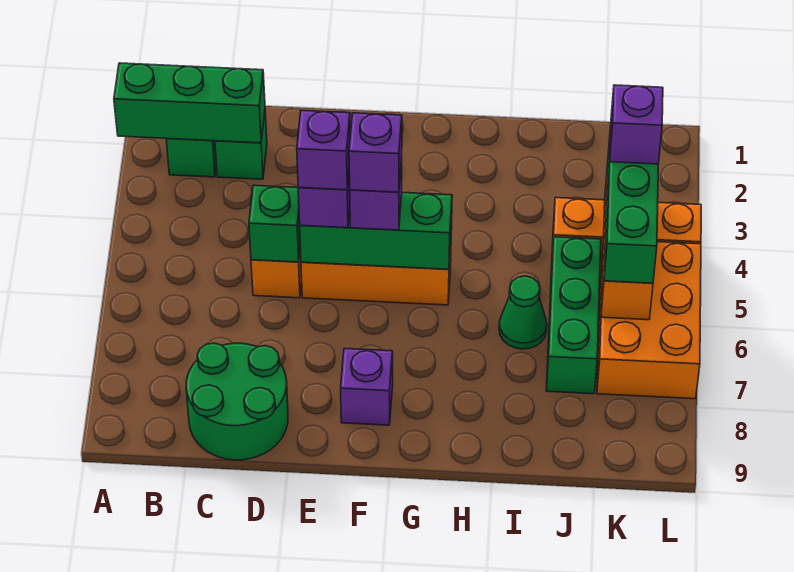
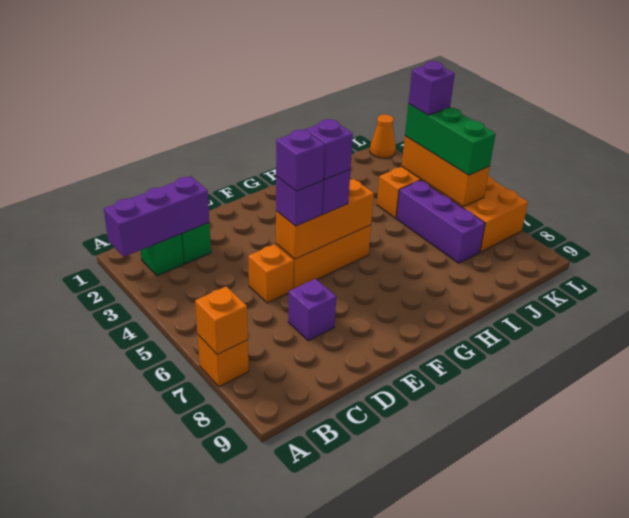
green 1x3 brick [114,63,265,143] -> purple 1x3 brick [104,176,209,257]
none -> orange 1x1 brick [198,335,249,387]
none -> orange 1x1 brick [195,286,248,355]
green 2x2 round brick [186,343,288,460] -> none
green 1x1 brick [249,185,300,262] -> none
green 1x3 brick [300,192,452,269] -> orange 1x3 brick [276,179,374,259]
purple 1x1 brick [341,348,393,425] -> purple 1x1 brick moved to [288,279,336,341]
green 1x1 cone [499,276,547,349] -> none
green 1x3 brick [546,237,601,394] -> purple 1x3 brick [396,180,485,263]
none -> orange 1x1 cone [370,114,396,158]

